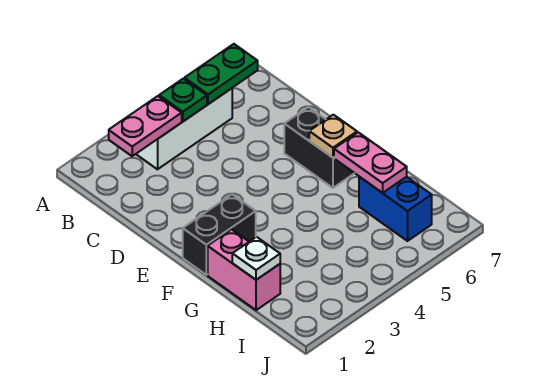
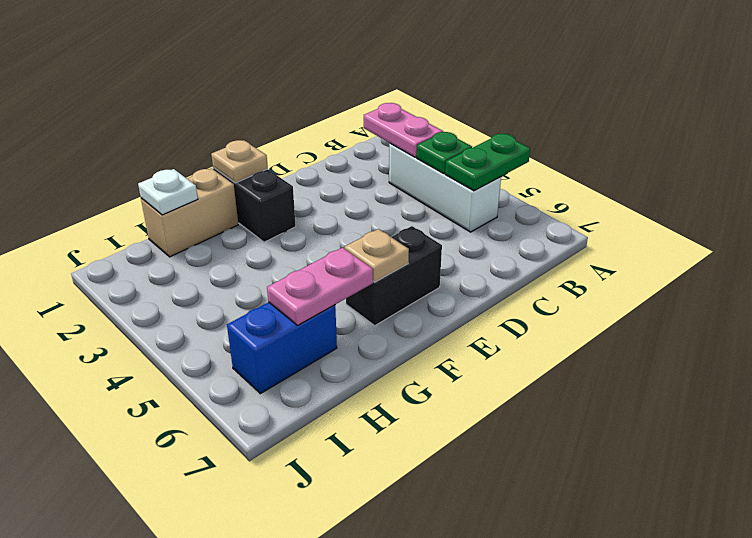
green 1x2 plate [184,44,258,104] -> green 1x2 plate turned to [445,134,530,191]
none -> tan 1x1 plate [211,140,268,183]
pink 1x2 brick [208,229,280,310] -> tan 1x2 brick [141,168,238,257]

